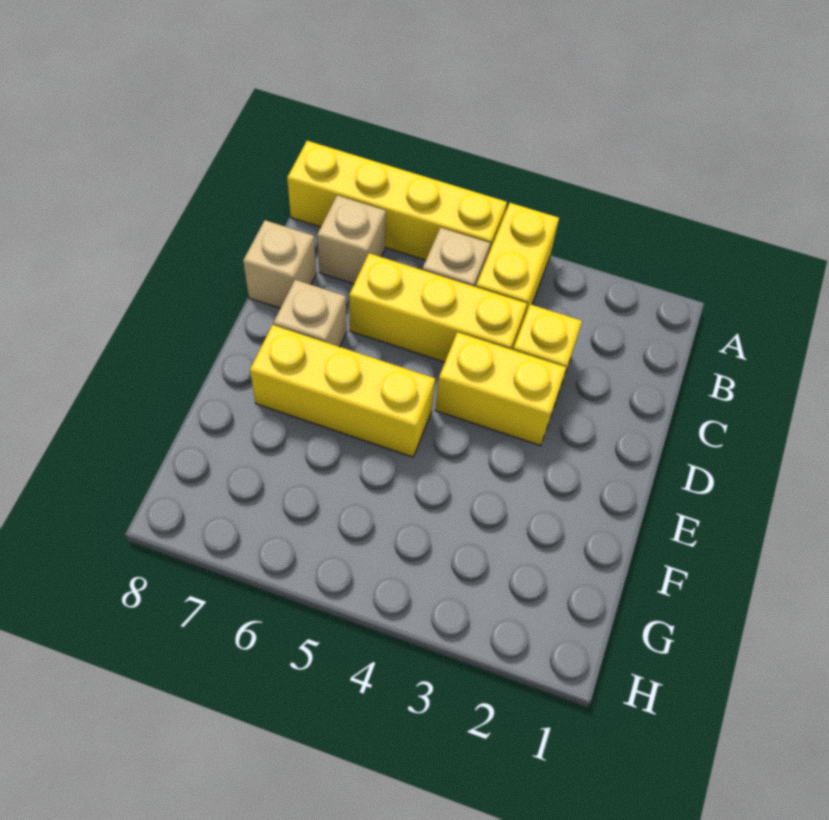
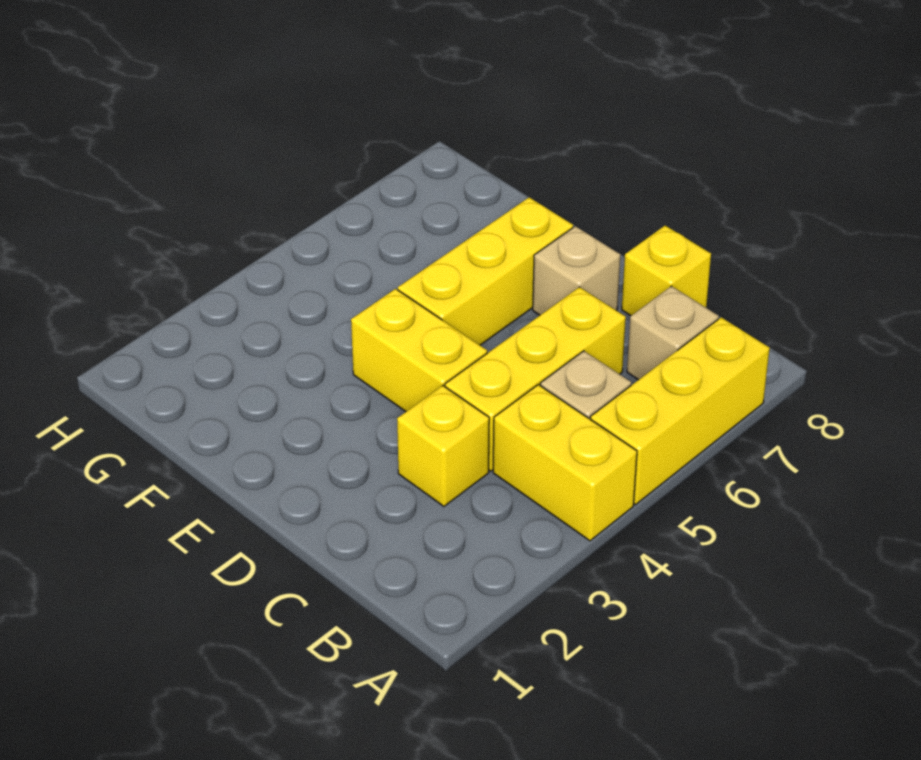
yellow 1x4 brick [287,141,507,260] -> yellow 1x3 brick [590,317,770,505]
tan 1x1 brick [243,220,316,308] -> yellow 1x1 brick [622,226,711,316]
yellow 1x2 brick [435,332,566,446] -> yellow 1x2 brick turned to [351,289,487,412]

